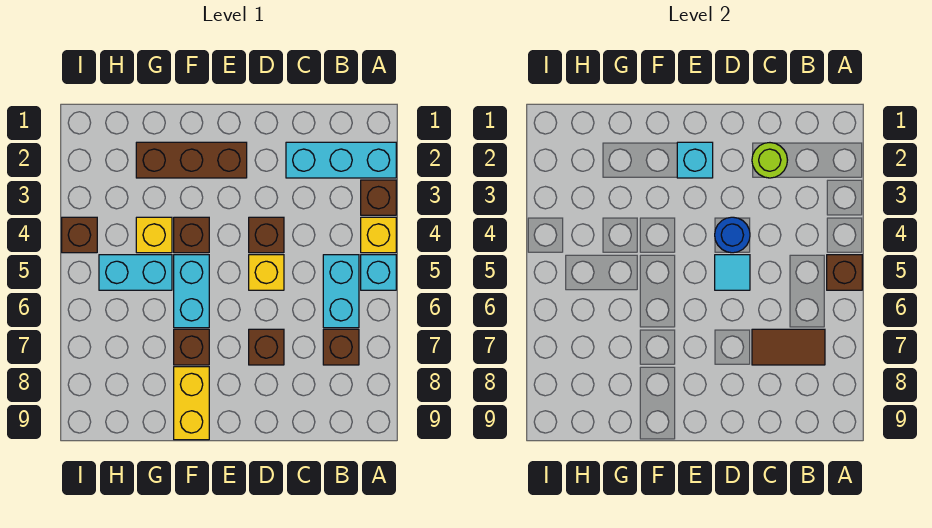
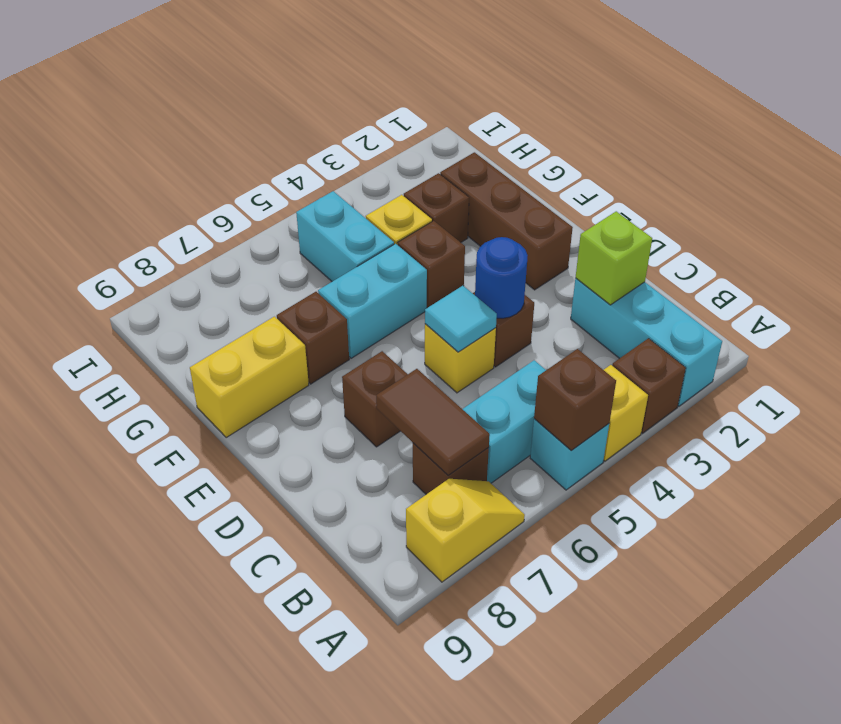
none -> yellow 1x2 slope [406,479,525,582]
lime 1x1 round brick [752,143,787,178] -> lime 1x1 brick [576,211,652,305]
cyan 1x1 brick [677,142,713,178] -> none
brown 1x1 brick [62,217,97,253] -> brown 1x1 brick moved to [404,173,469,242]

